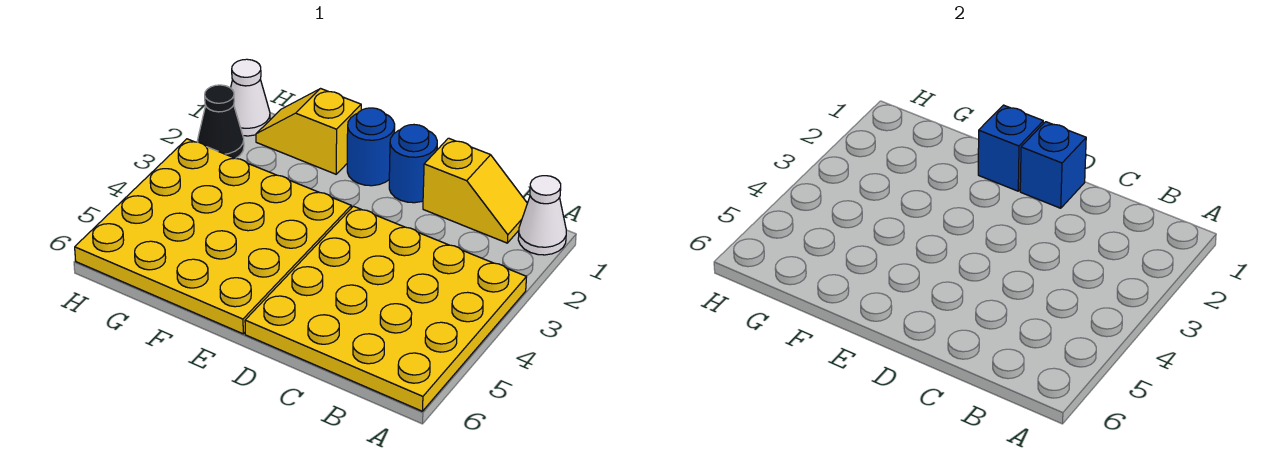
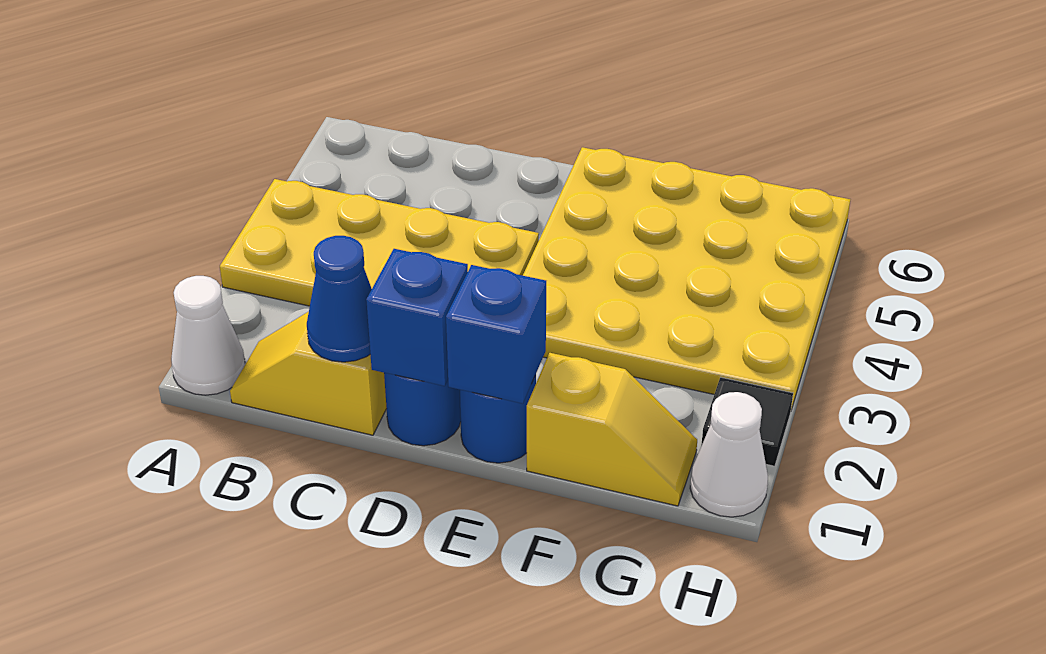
yellow 4x4 plate [245,206,526,411] -> yellow 2x4 plate [220,179,539,306]
none -> blue 1x1 cone [307,236,372,362]
black 1x1 cone [198,85,244,158] -> black 1x1 tile [701,377,793,466]

